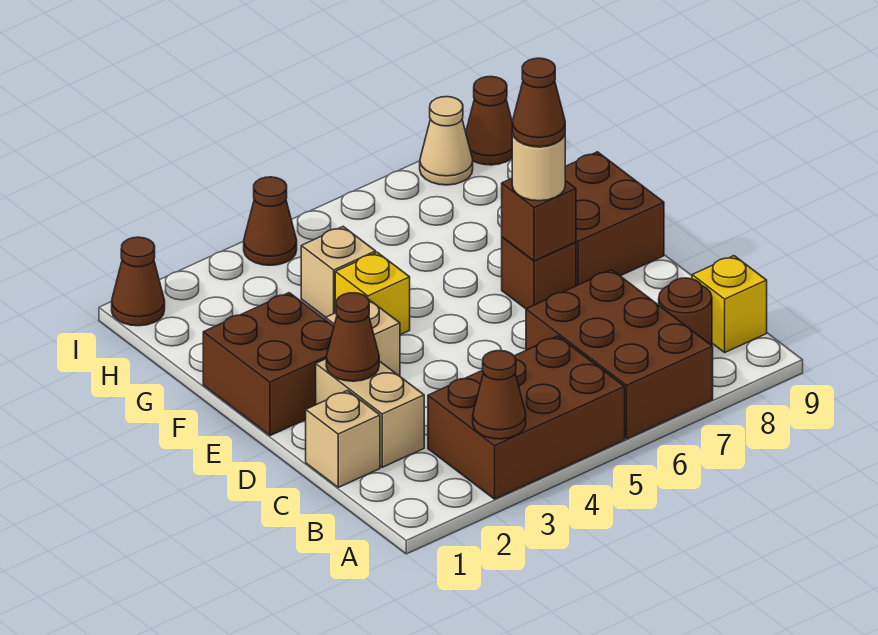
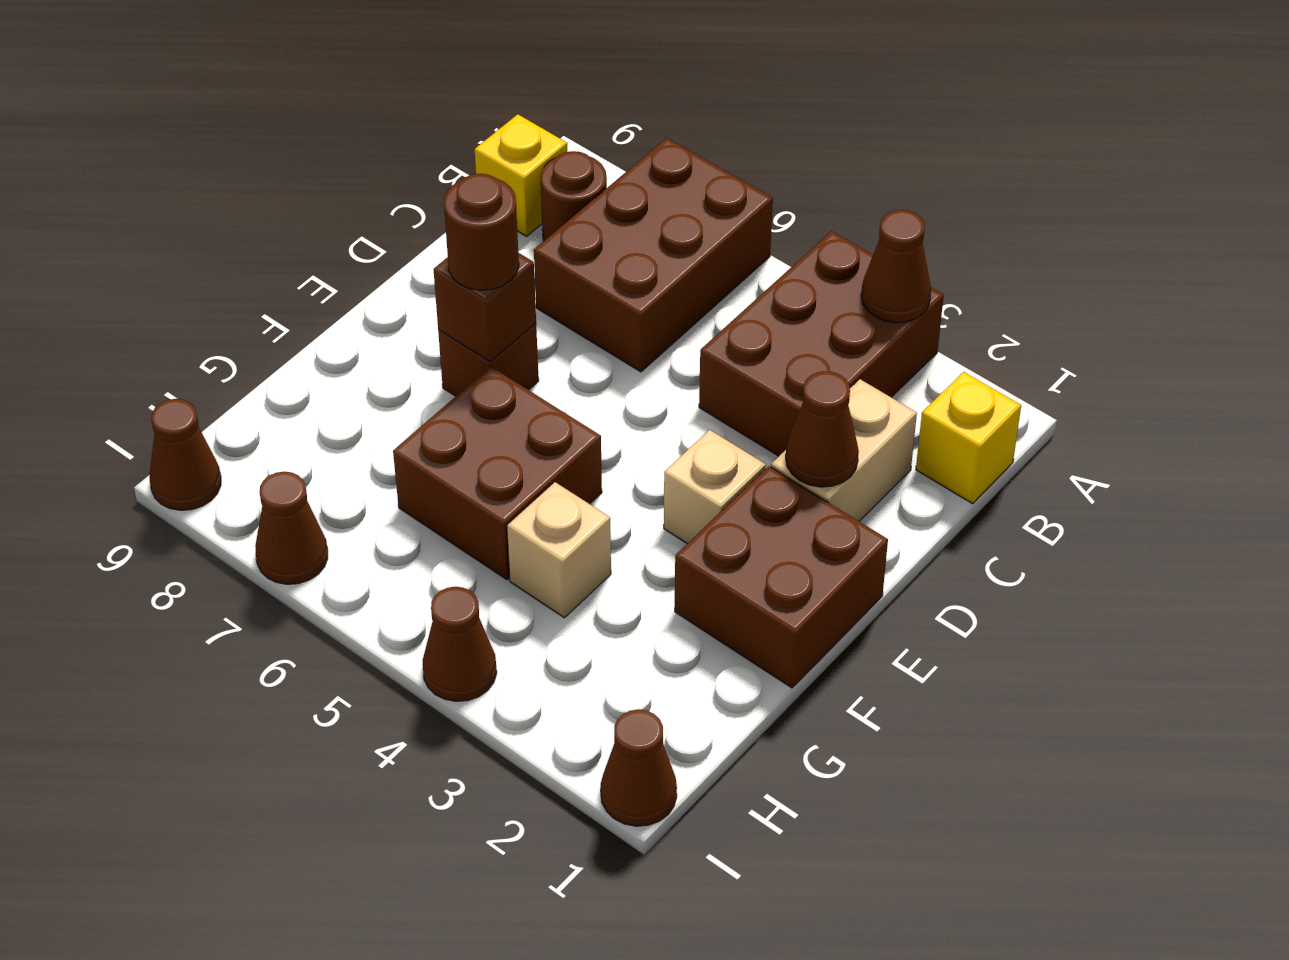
brown 2x3 brick [428,336,625,499] -> brown 2x3 brick turned to [699,231,944,456]
tan 1x1 brick [306,391,380,487] -> none
tan 1x1 round brick [512,133,565,201] -> brown 1x1 round brick [444,174,519,290]
brown 1x1 cone [512,58,565,147] -> brown 1x1 cone moved to [255,472,328,584]
brown 2x2 brick [565,152,664,286] -> brown 2x2 brick moved to [393,367,602,580]
yellow 1x1 brick [335,252,410,335] -> yellow 1x1 brick moved to [916,372,1021,504]
tan 1x1 cone [420,97,473,185] -> none

